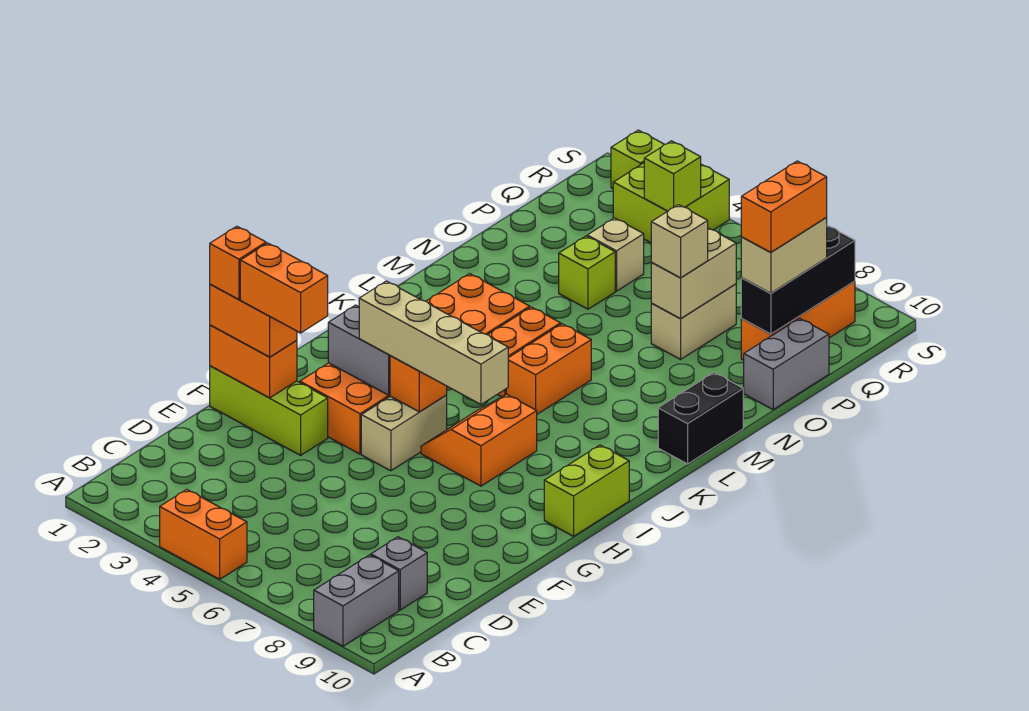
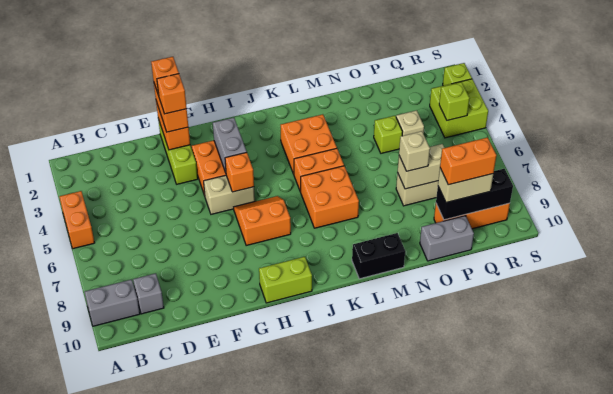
orange 1x2 brick [240,243,328,333] -> orange 1x1 brick [157,74,187,114]
tan 1x4 brick [359,281,508,404] -> none
orange 1x2 brick [506,324,591,414] -> orange 2x2 brick [301,166,359,228]

